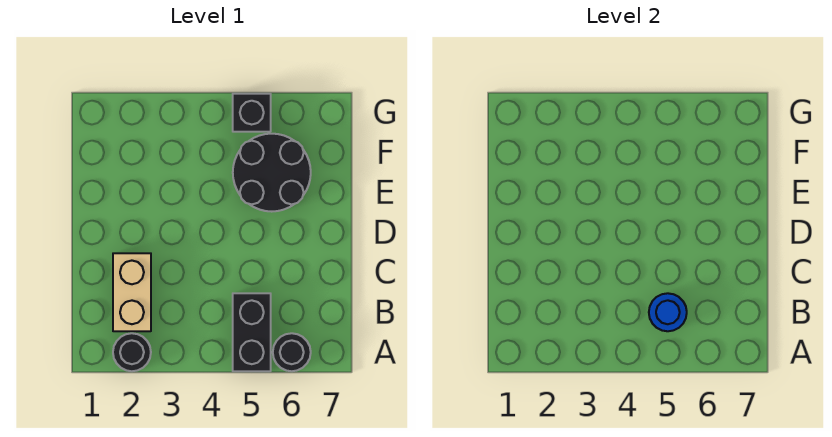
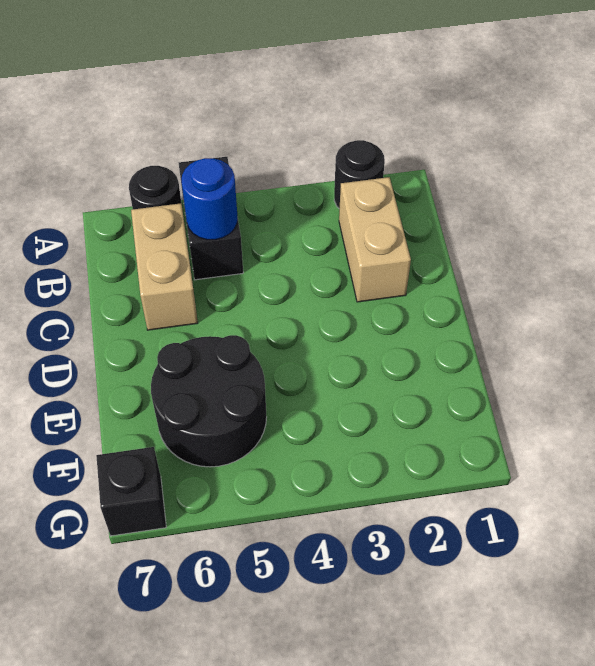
none -> tan 1x2 brick [131,203,198,330]
black 1x1 brick [233,94,271,132] -> black 1x1 brick moved to [96,447,166,536]

